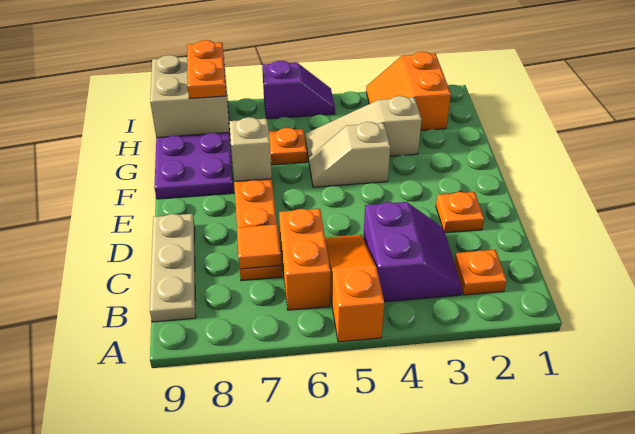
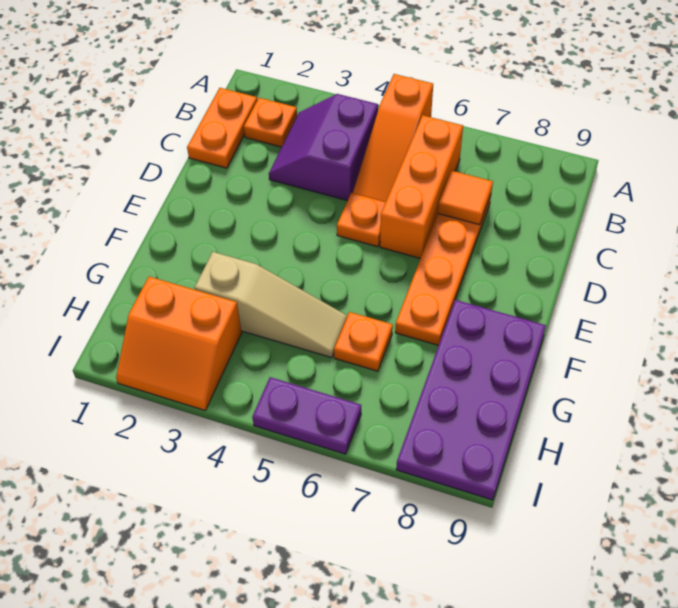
orange 1x2 brick [279,209,331,310] -> orange 1x3 brick [380,115,463,258]
tan 1x3 plate [150,214,196,322] -> none
orange 1x1 plate [436,192,484,233] -> orange 1x1 plate moved to [337,193,386,247]
tan 1x2 slope [309,122,390,187] -> none
tan 1x1 brick [229,117,272,181] -> none
orange 2x2 slope [366,52,451,130] -> orange 2x2 slope turned to [116,277,242,410]
tan 2x2 brick [150,55,229,138] -> none
orange 1x2 plate [187,40,226,99] -> orange 1x2 plate moved to [187,88,257,168]
purple 1x2 slope [262,61,335,119] -> purple 1x2 plate [252,377,361,454]

